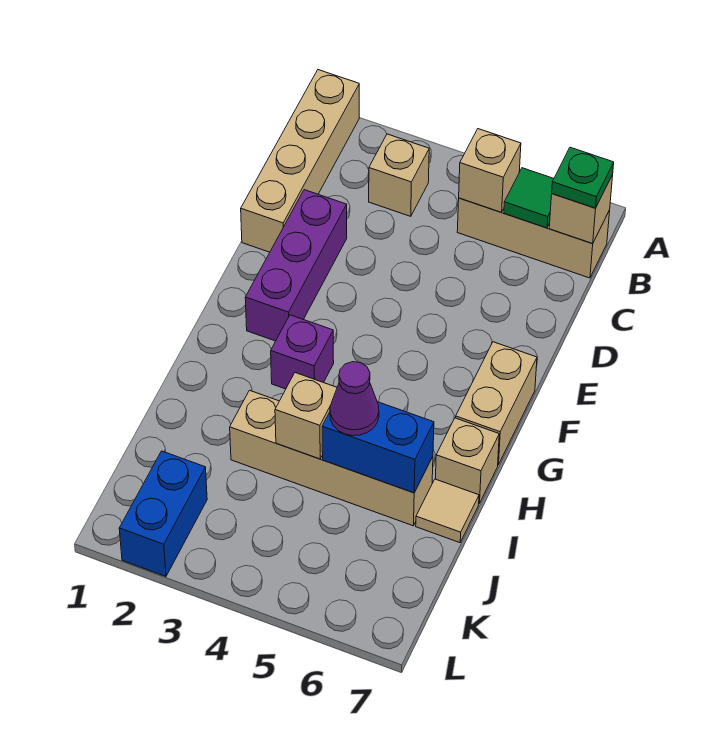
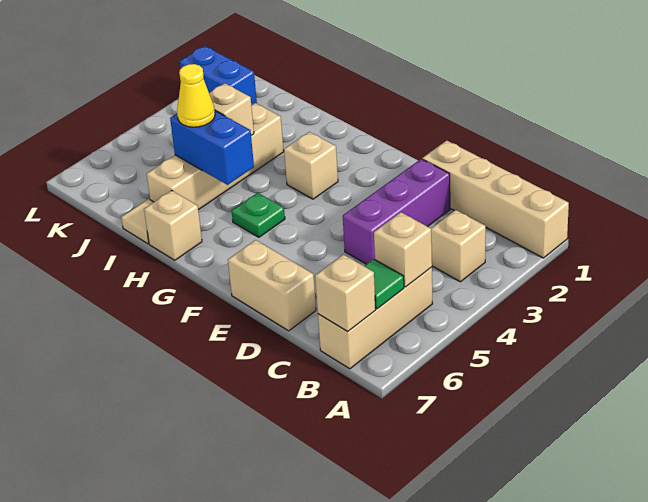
green 1x1 plate [552,147,614,208] -> green 1x1 plate moved to [232,193,285,237]
purple 1x3 brick [245,190,347,341] -> purple 1x3 brick turned to [343,159,450,264]
tan 1x2 brick [456,342,537,465] -> tan 1x2 brick moved to [228,240,316,331]
purple 1x1 brick [271,315,334,389] -> tan 1x1 brick [284,132,338,199]
blue 1x2 brick [322,402,434,493] -> blue 1x2 brick turned to [170,111,254,185]
purple 1x1 cone [330,362,379,436] -> yellow 1x1 cone [177,64,215,127]

